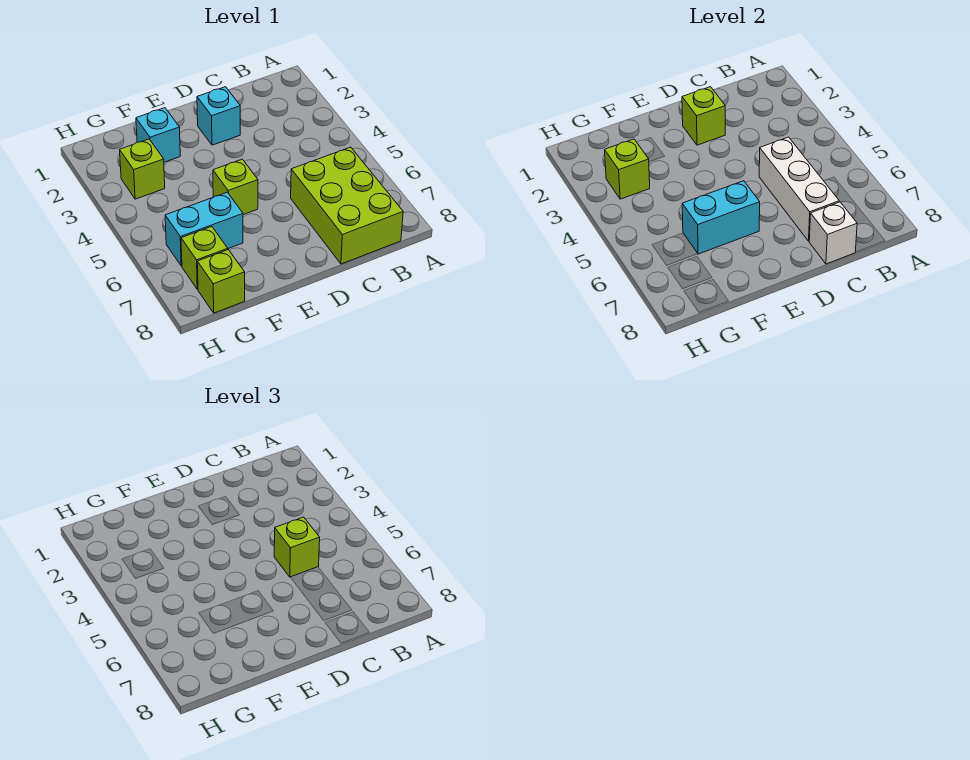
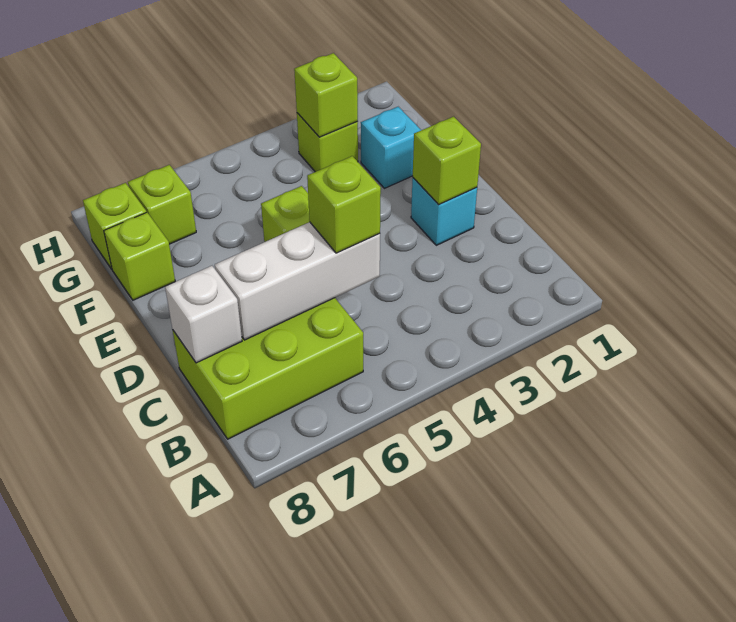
cyan 1x2 brick [682,181,760,254] -> none
cyan 1x2 brick [165,192,243,266] -> none
none -> lime 1x1 brick [104,212,175,300]

